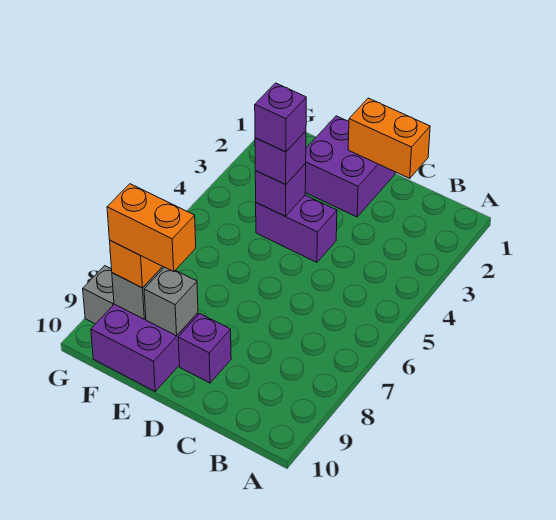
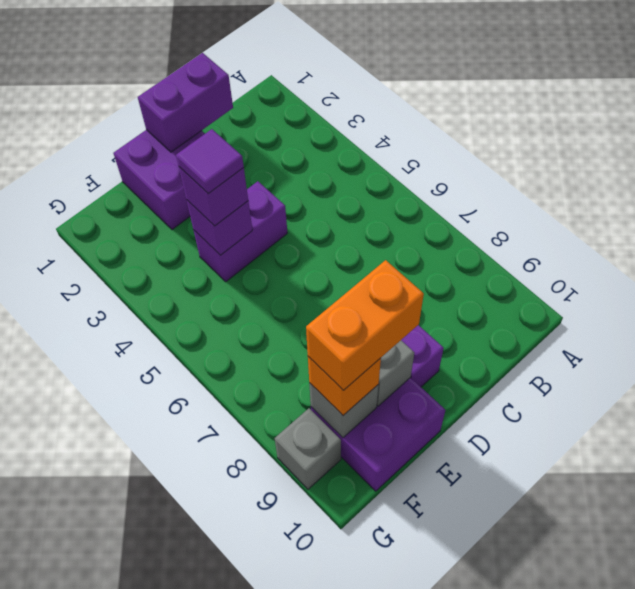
orange 1x2 brick [348,98,430,179] -> purple 1x2 brick [138,53,233,152]
purple 1x1 brick [255,83,306,152] -> purple 1x1 tile [176,129,244,194]

